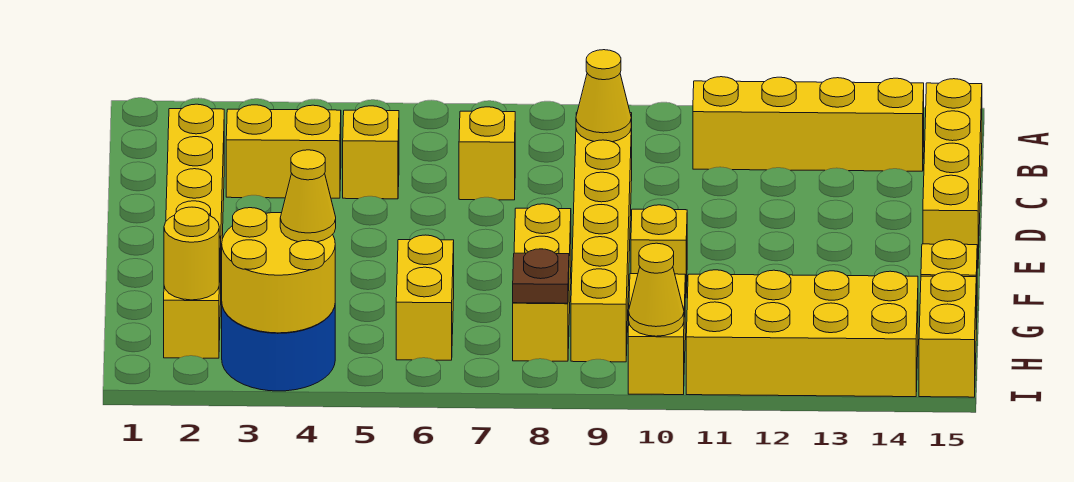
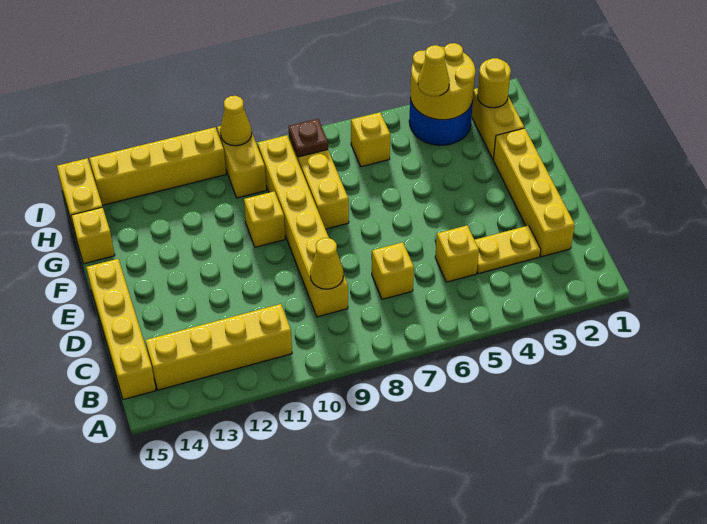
yellow 1x2 brick [226,105,341,198] -> yellow 1x2 plate [475,226,541,274]
yellow 1x2 brick [396,235,454,360] -> yellow 1x1 brick [351,112,390,167]
yellow 2x4 brick [686,270,918,397] -> yellow 1x4 brick [89,127,226,205]

